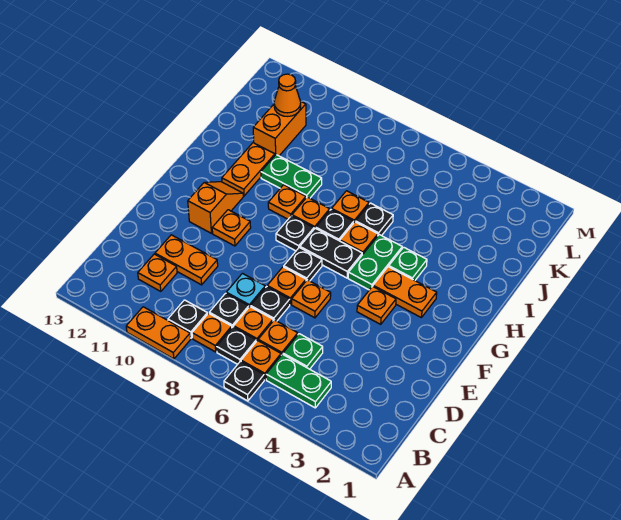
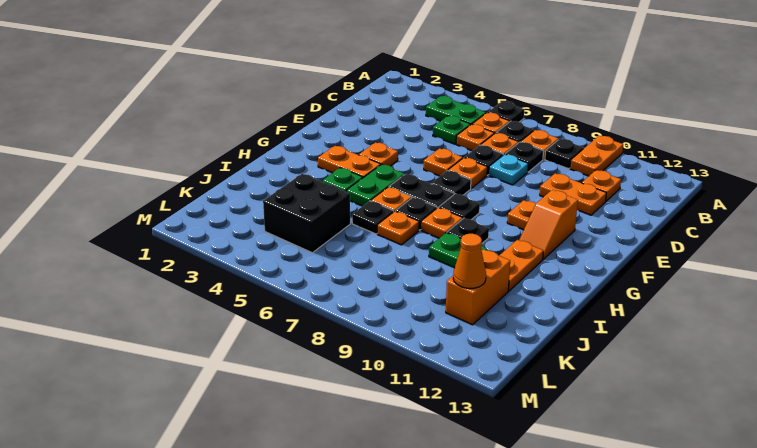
orange 1x2 plate [126,307,191,359] -> orange 1x2 plate turned to [570,136,623,176]
orange 1x1 plate [268,185,306,219] -> black 1x1 plate [447,218,489,243]
none -> black 2x2 brick [263,174,350,253]

